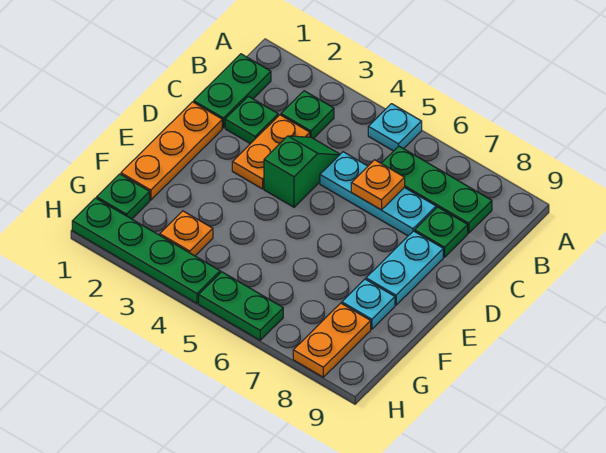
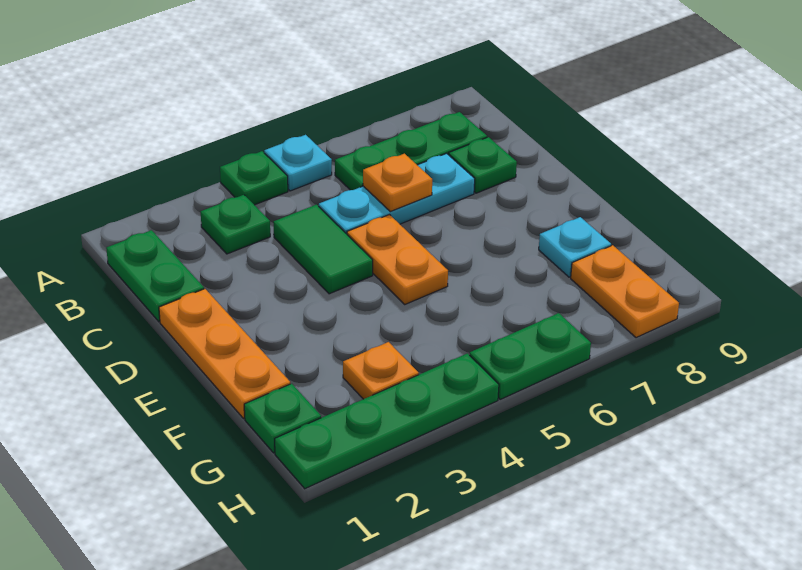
green 1x1 plate [225,96,278,144] -> green 1x1 plate moved to [220,151,288,205]
orange 1x2 plate [232,115,310,189] -> orange 1x2 plate moved to [347,215,448,304]
green 1x2 slope [264,136,340,207] -> green 1x2 tile [273,205,373,294]
cyan 1x2 plate [366,231,443,305] -> none

